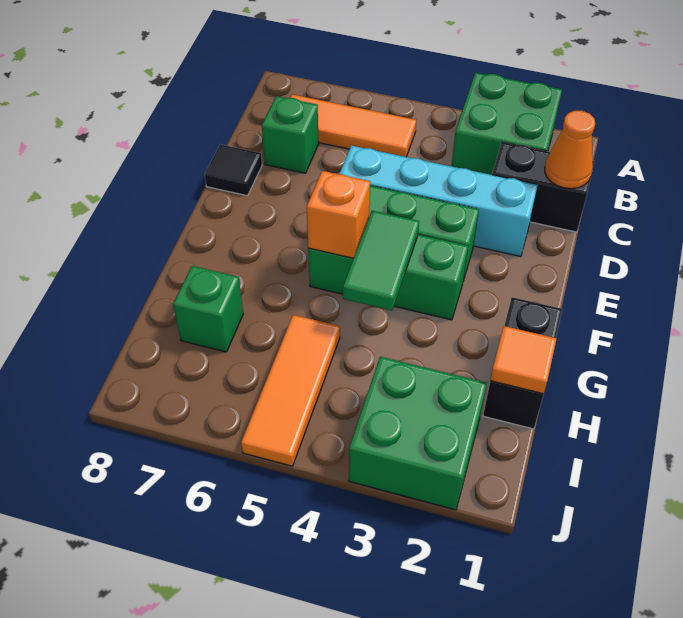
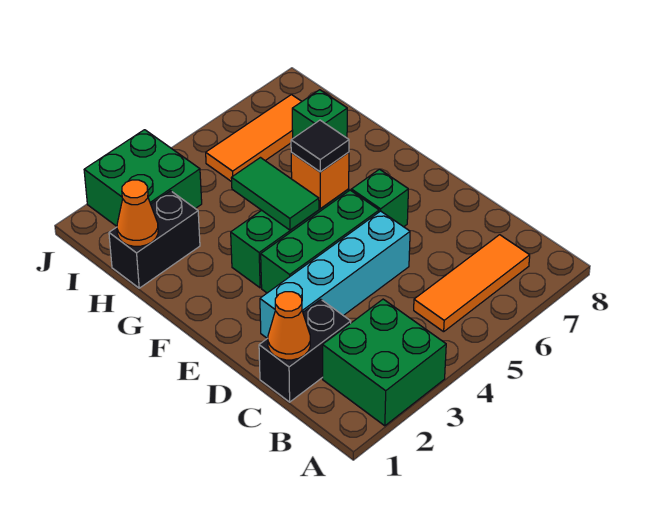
green 1x1 brick [262,96,319,173] -> green 1x1 brick moved to [352,169,408,227]
black 1x1 tile [205,144,262,196] -> black 1x1 tile moved to [291,120,349,172]
black 1x2 brick [483,297,562,429] -> black 1x2 brick turned to [109,191,200,288]
orange 1x1 tile [490,326,556,394] -> orange 1x1 cone [117,180,158,246]
orange 1x3 tile [241,315,340,466] -> orange 1x3 tile turned to [206,95,302,182]

